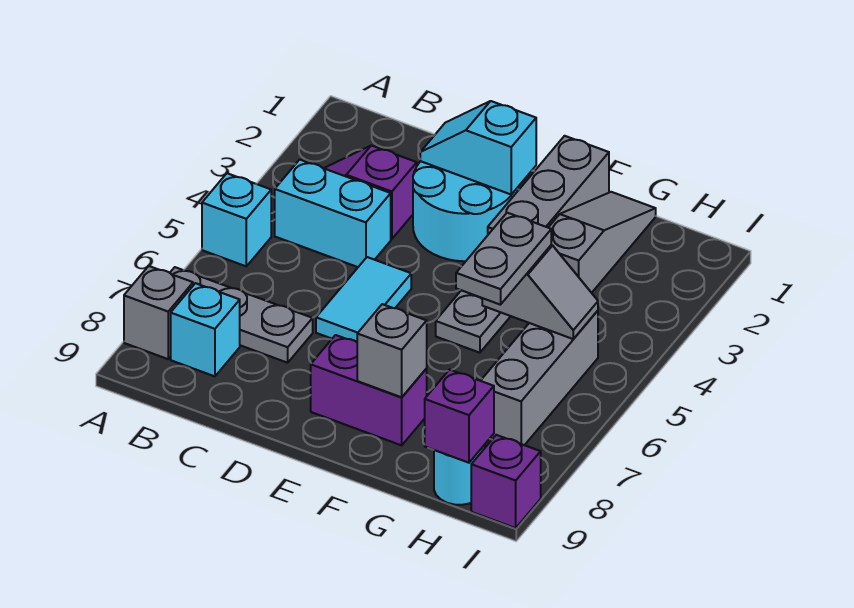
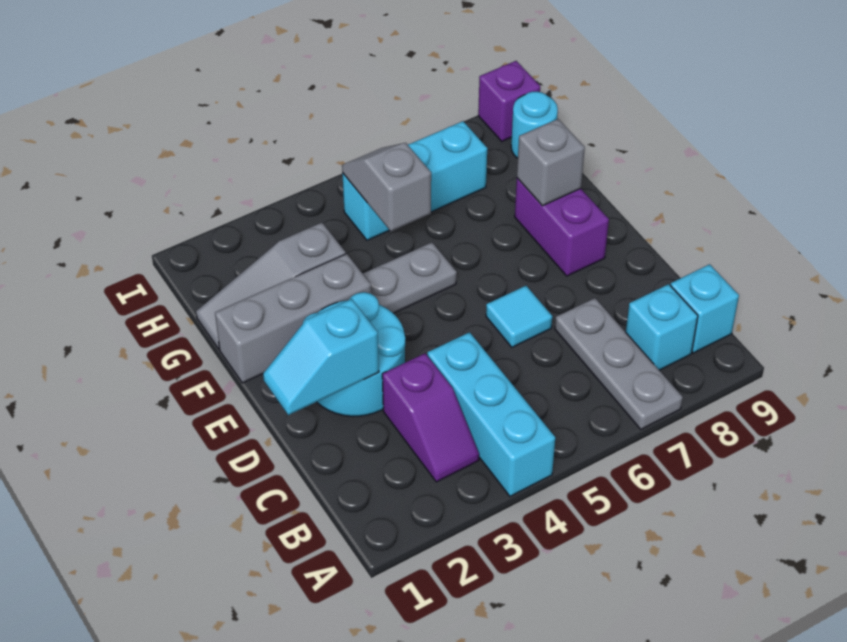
cyan 1x1 brick [202,173,271,266] -> cyan 1x1 brick moved to [670,264,739,353]
grey 1x1 brick [124,266,193,359] -> none
cyan 1x2 brick [275,160,391,267] -> cyan 1x3 brick [427,332,555,496]
cyan 1x2 slope [420,101,536,195] -> cyan 1x2 slope turned to [263,299,379,415]
cyan 1x2 tile [316,257,411,342] -> cyan 1x1 tile [486,286,552,347]
grey 1x2 plate [456,213,551,305] -> none
grey 1x3 brick [481,311,598,445] -> cyan 1x3 brick [342,121,487,240]
purple 1x1 brick [425,370,494,463] -> none

